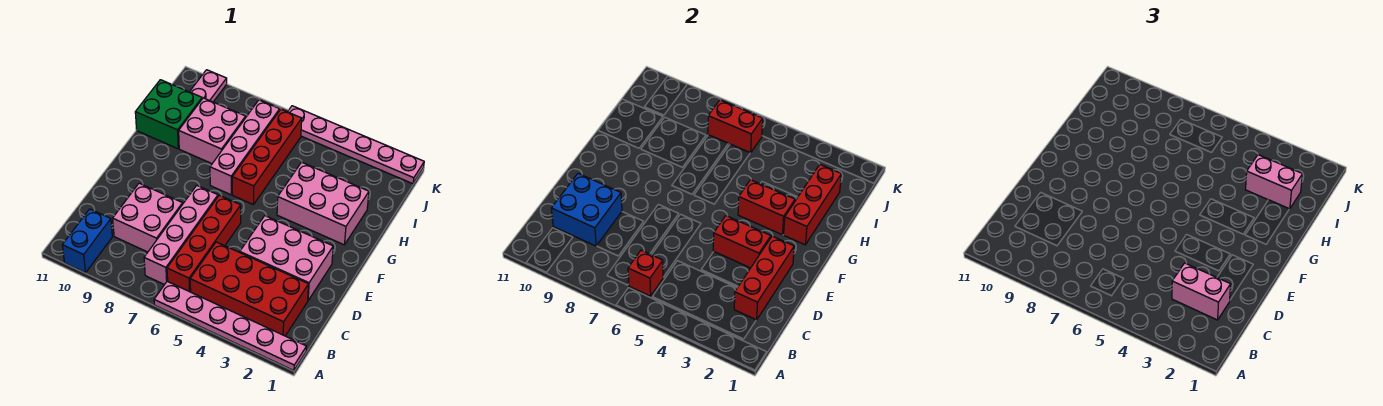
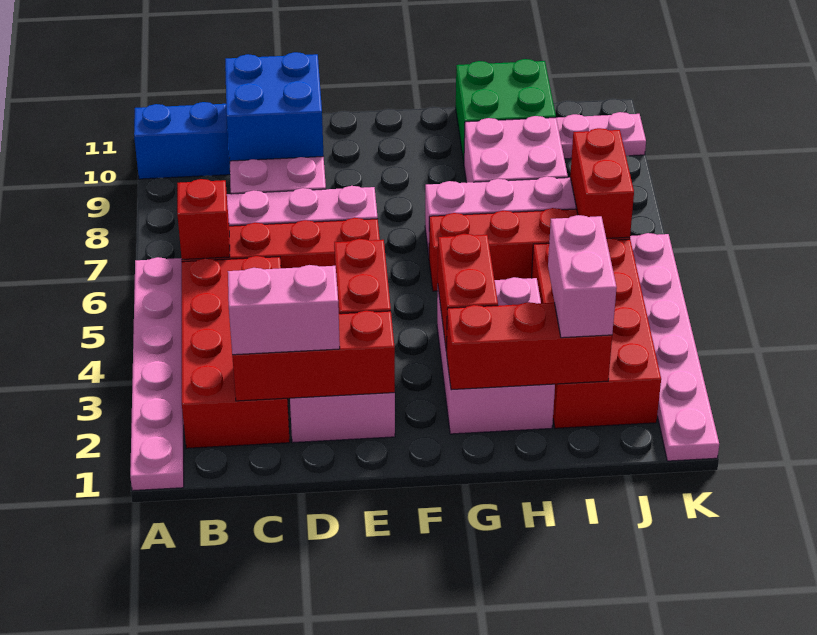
pink 1x2 brick [1172,263,1231,320] -> pink 1x2 brick turned to [228,265,340,355]
none -> red 2x4 brick [532,238,661,428]

